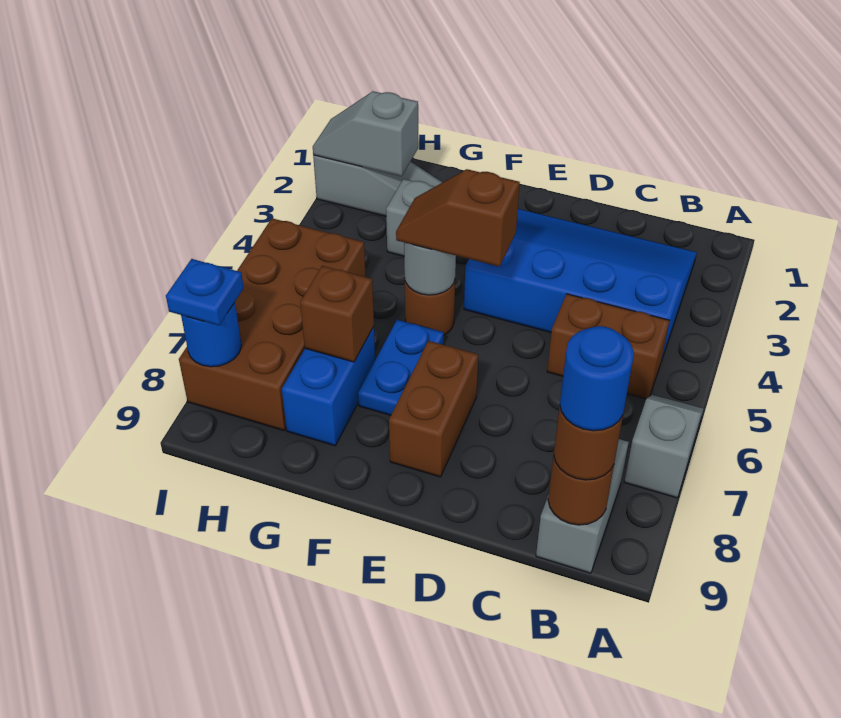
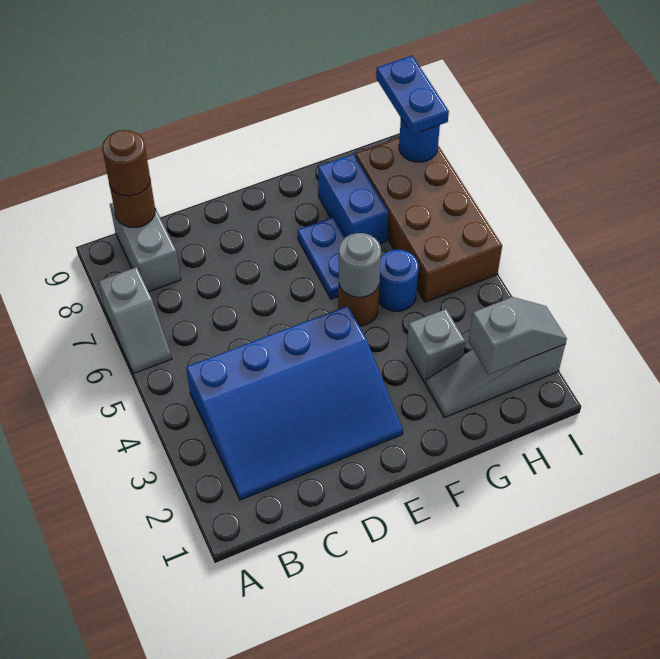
brown 1x2 brick [547,294,670,399] -> none
blue 1x1 round brick [560,326,634,431] -> blue 1x1 round brick moved to [379,250,419,311]
brown 1x2 slope [396,169,520,267] -> none
brown 1x2 brick [389,341,478,477] -> none
brown 1x1 brick [300,266,374,362] -> none
blue 1x1 plate [166,259,244,325] -> blue 1x2 plate [376,56,449,135]

